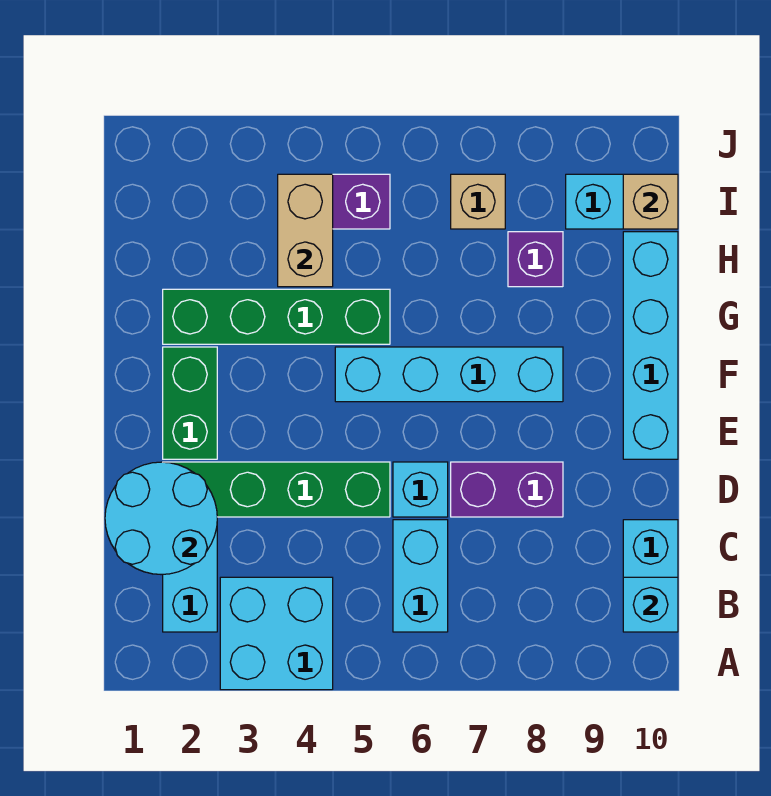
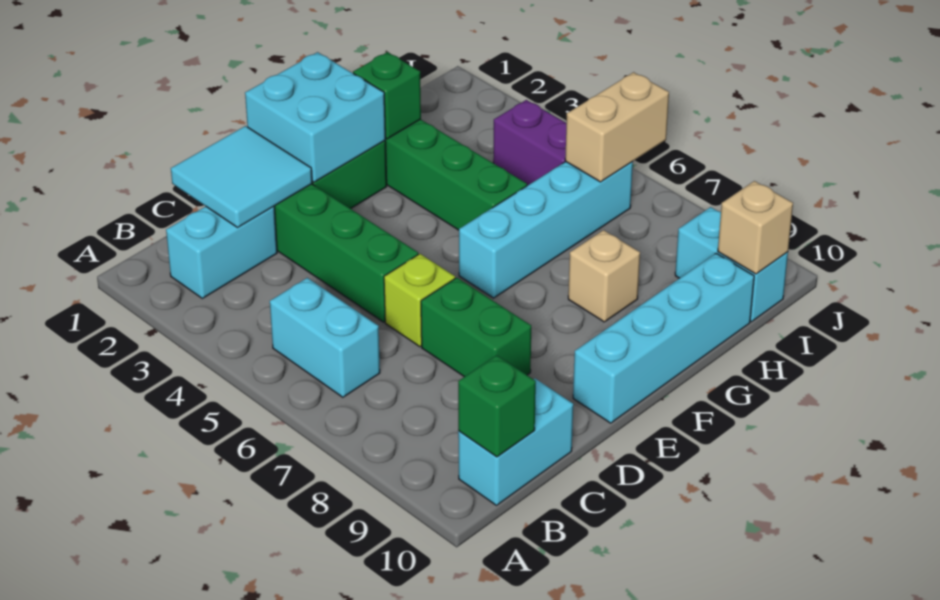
cyan 2x2 brick [220,577,333,690] -> cyan 2x2 brick moved to [245,52,385,182]
cyan 1x2 brick [393,520,448,632] -> cyan 1x2 brick turned to [270,278,380,397]
cyan 1x1 brick [623,577,678,632] -> green 1x1 brick [458,355,536,457]
cyan 2x2 round brick [105,462,217,575] -> cyan 2x2 tile [171,126,312,227]
cyan 1x1 brick [393,462,448,517] -> lime 1x1 brick [384,254,455,347]
purple 1x2 brick [451,462,563,517] -> green 1x2 brick [421,278,531,377]
cyan 1x4 brick [335,347,563,402] -> cyan 1x4 brick turned to [459,162,633,298]
none -> green 1x1 brick [353,52,421,139]
tan 1x2 brick [278,174,333,287] -> tan 1x2 brick moved to [565,72,669,182]
purple 1x1 brick [508,232,563,287] -> none
tan 1x1 brick [451,174,505,229] -> tan 1x1 brick moved to [568,230,640,322]

